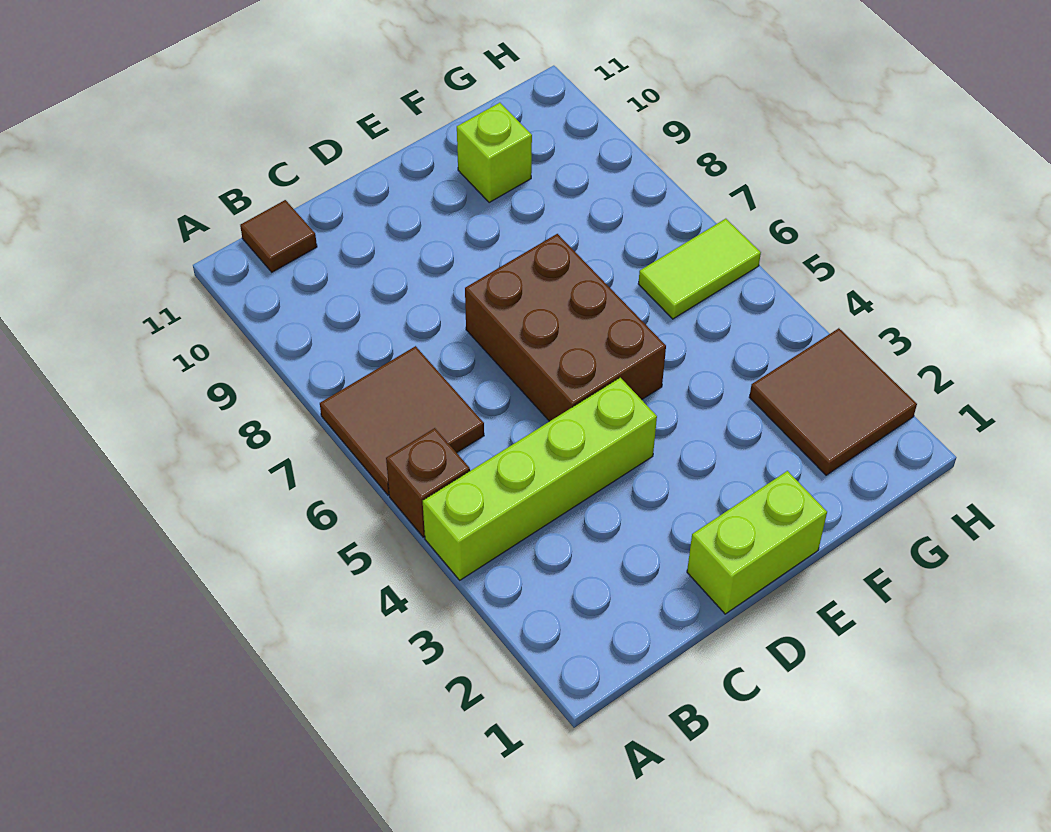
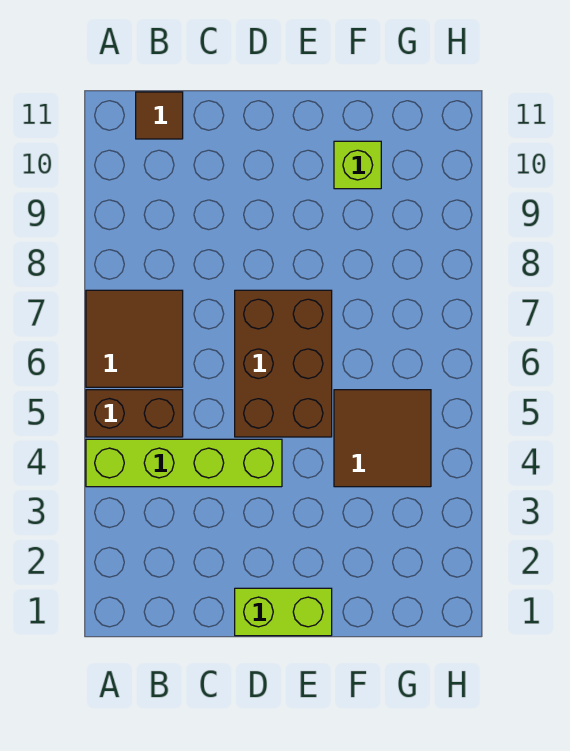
brown 1x1 brick [386,428,470,537] -> brown 1x2 brick [86,390,183,437]
brown 2x2 tile [749,328,917,475] -> brown 2x2 tile moved to [334,390,431,487]
lime 1x2 tile [638,219,761,319] -> none

